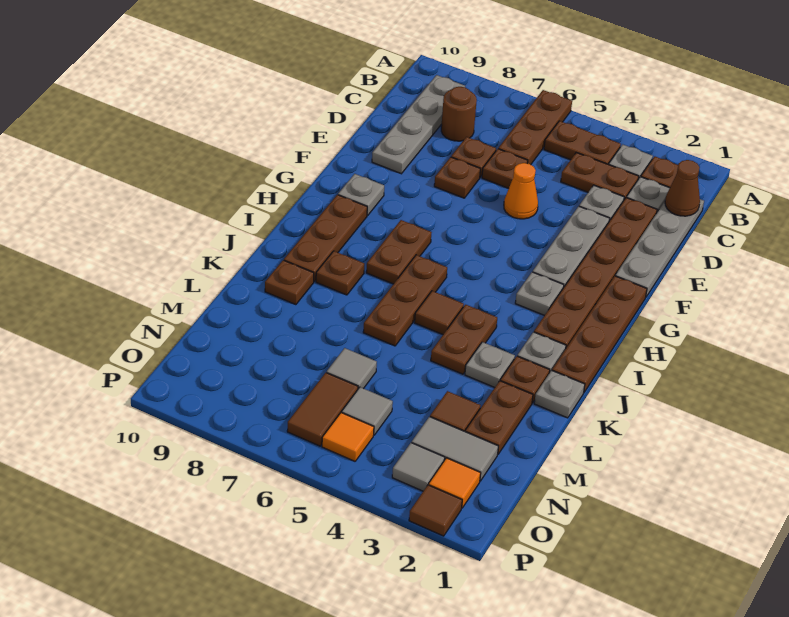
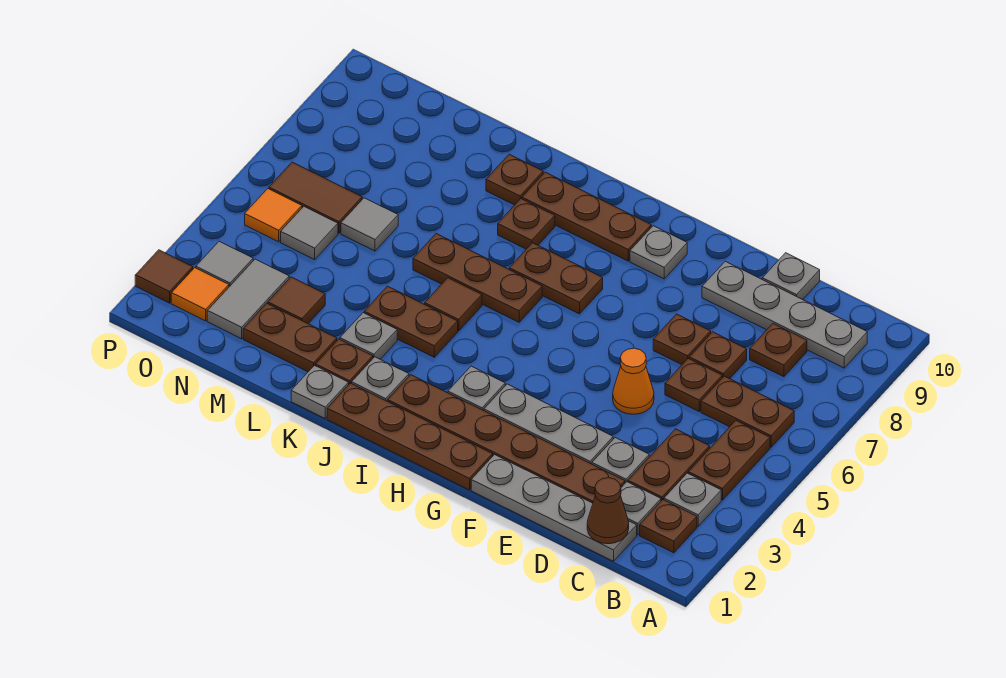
brown 1x3 plate [498,90,572,165] -> brown 1x2 plate [701,376,794,447]
brown 1x1 round brick [441,87,477,141] -> brown 1x1 plate [750,324,807,377]
none -> grey 1x1 plate [762,253,820,300]

